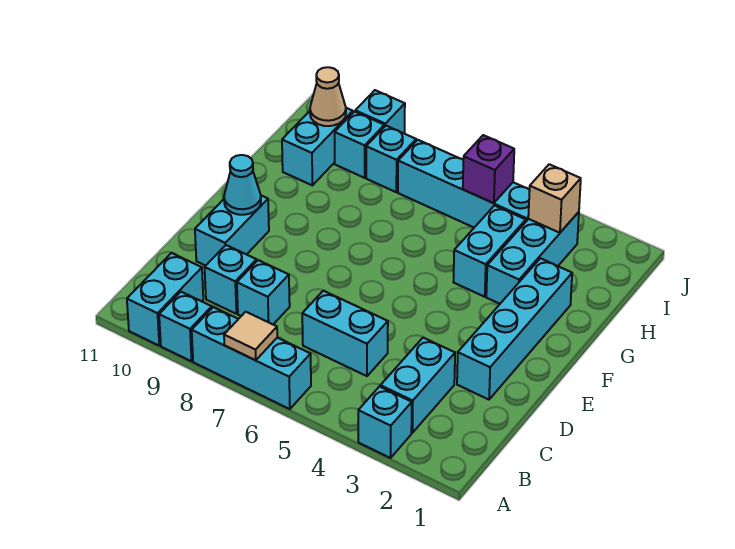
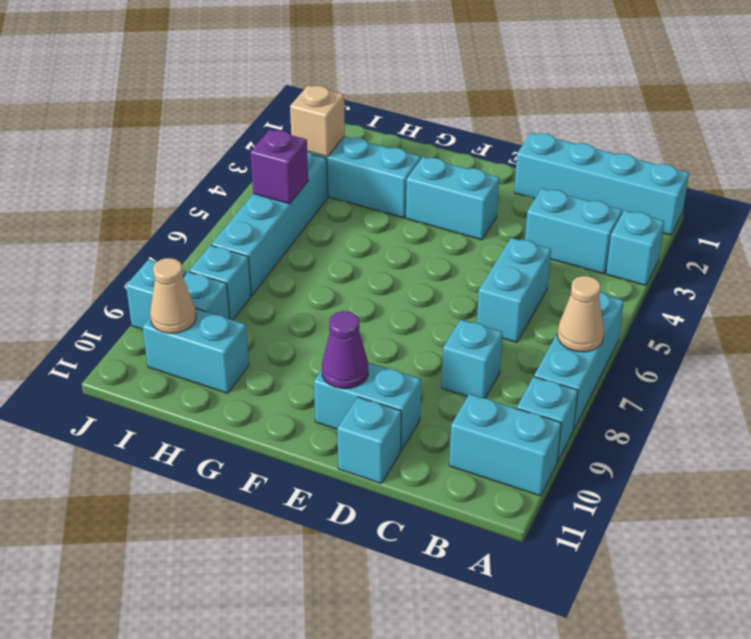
tan 1x1 tile [224,312,277,360] -> tan 1x1 cone [557,276,604,352]
cyan 1x1 brick [205,245,257,314] -> cyan 1x1 brick moved to [337,397,401,484]
cyan 1x4 brick [457,258,572,400] -> cyan 1x4 brick moved to [514,133,689,235]
cyan 1x1 cone [224,155,261,215] -> purple 1x1 cone [322,311,368,389]
cyan 1x2 brick [453,206,526,297] -> cyan 1x2 brick moved to [406,157,499,240]

